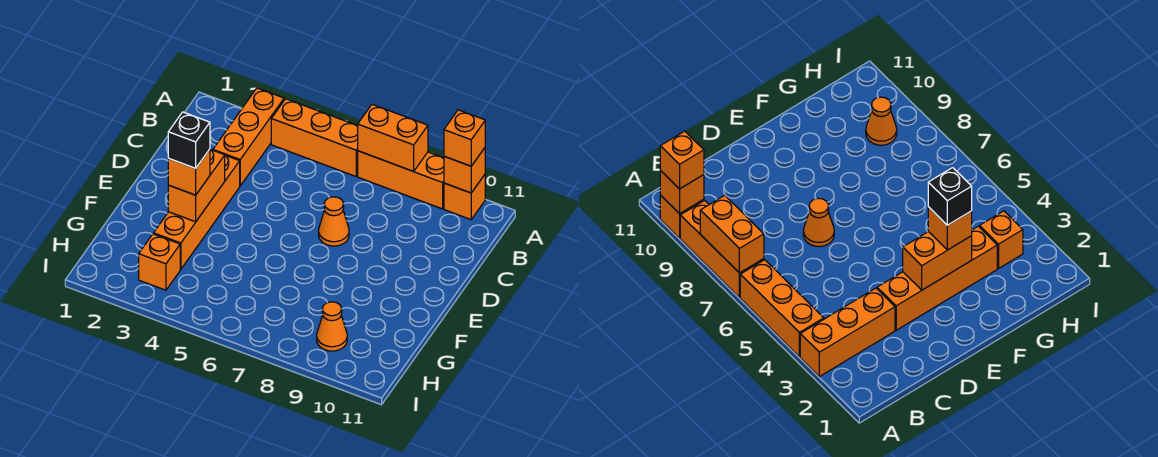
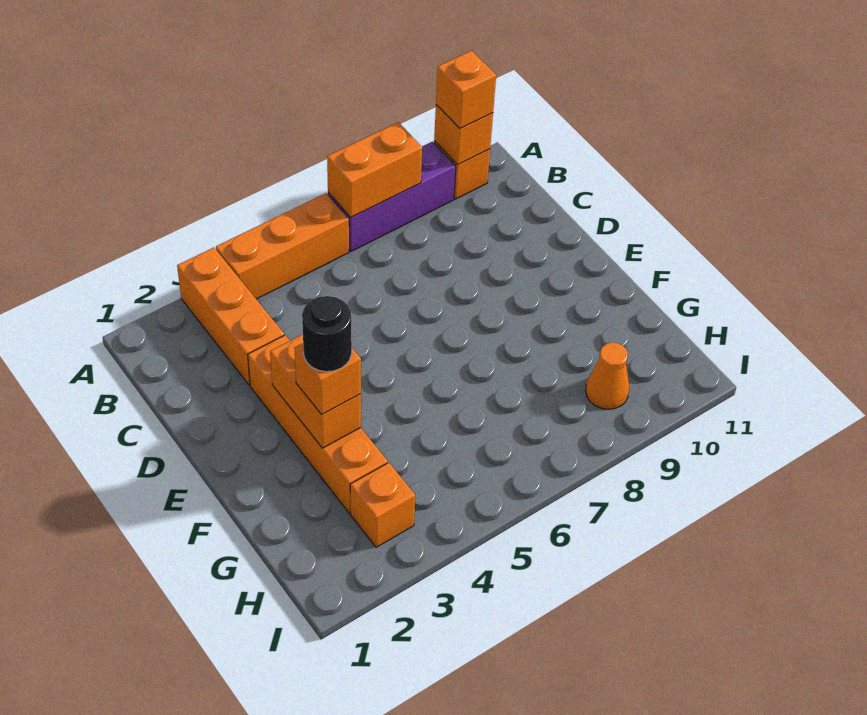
orange 1x3 brick [358,151,444,209] -> purple 1x3 brick [328,142,456,251]
orange 1x1 cone [319,197,349,246] -> none
black 1x1 brick [168,112,210,168] -> black 1x1 round brick [302,296,352,372]

